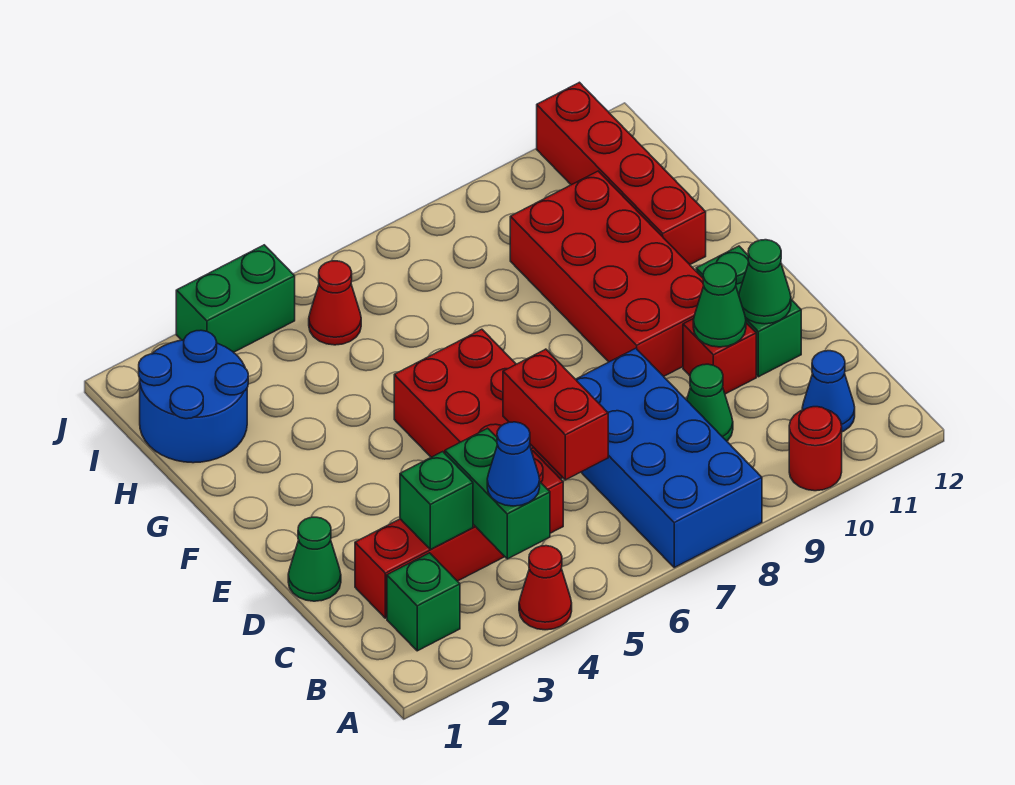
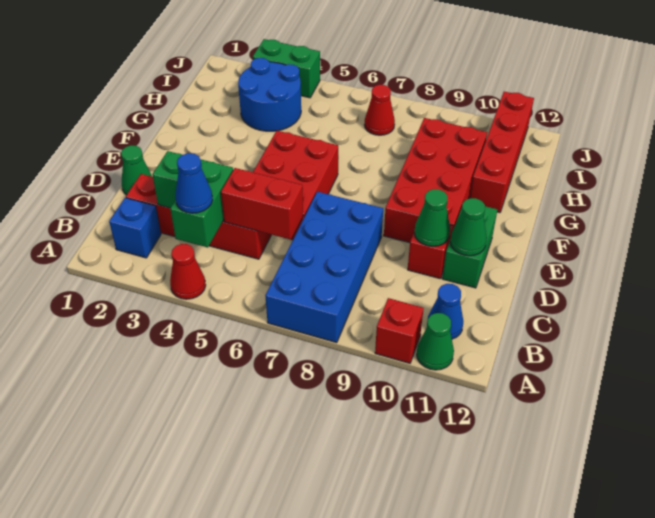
red 1x1 round brick [789,407,842,491] -> red 1x1 brick [375,298,424,363]
green 1x1 brick [387,553,460,651] -> blue 1x1 brick [109,198,161,258]
red 1x2 brick [503,349,608,480] -> red 1x2 brick turned to [221,168,303,240]
green 1x1 cone [687,364,733,441] -> green 1x1 cone moved to [417,313,454,370]
blue 2x2 round brick [139,330,248,463] -> blue 2x2 round brick moved to [238,58,301,131]
red 1x1 cone [309,261,361,345] -> red 1x1 cone moved to [364,85,395,135]

